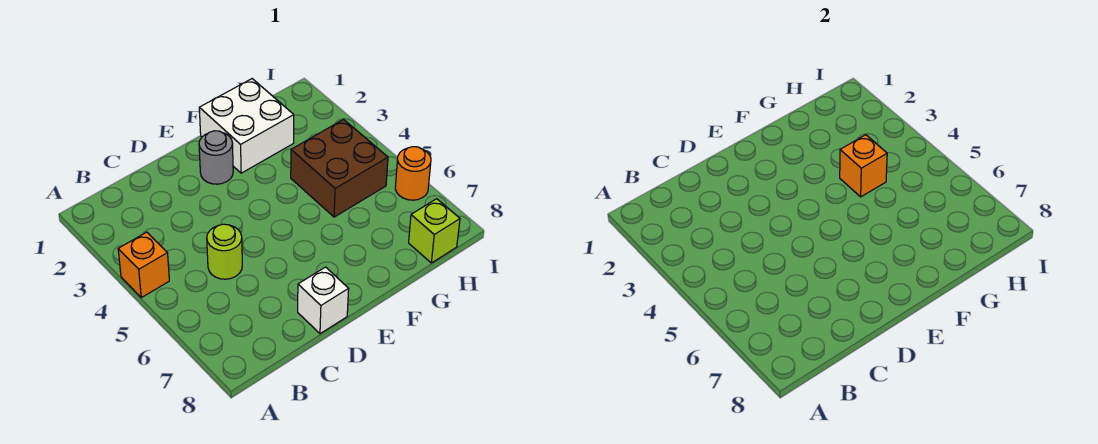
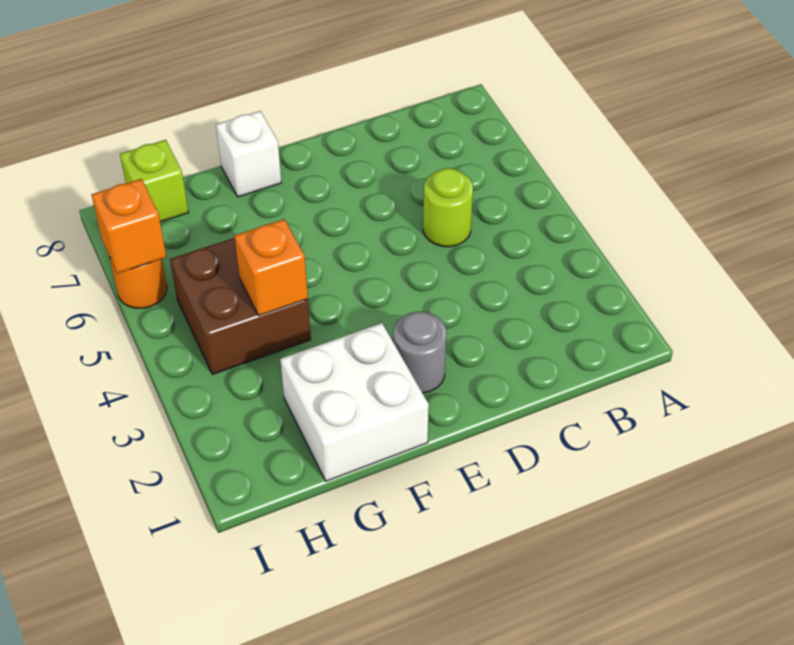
orange 1x1 brick [118,232,169,298] -> orange 1x1 brick moved to [91,179,166,274]
white 1x1 brick [298,267,349,334] -> white 1x1 brick moved to [216,111,281,197]

